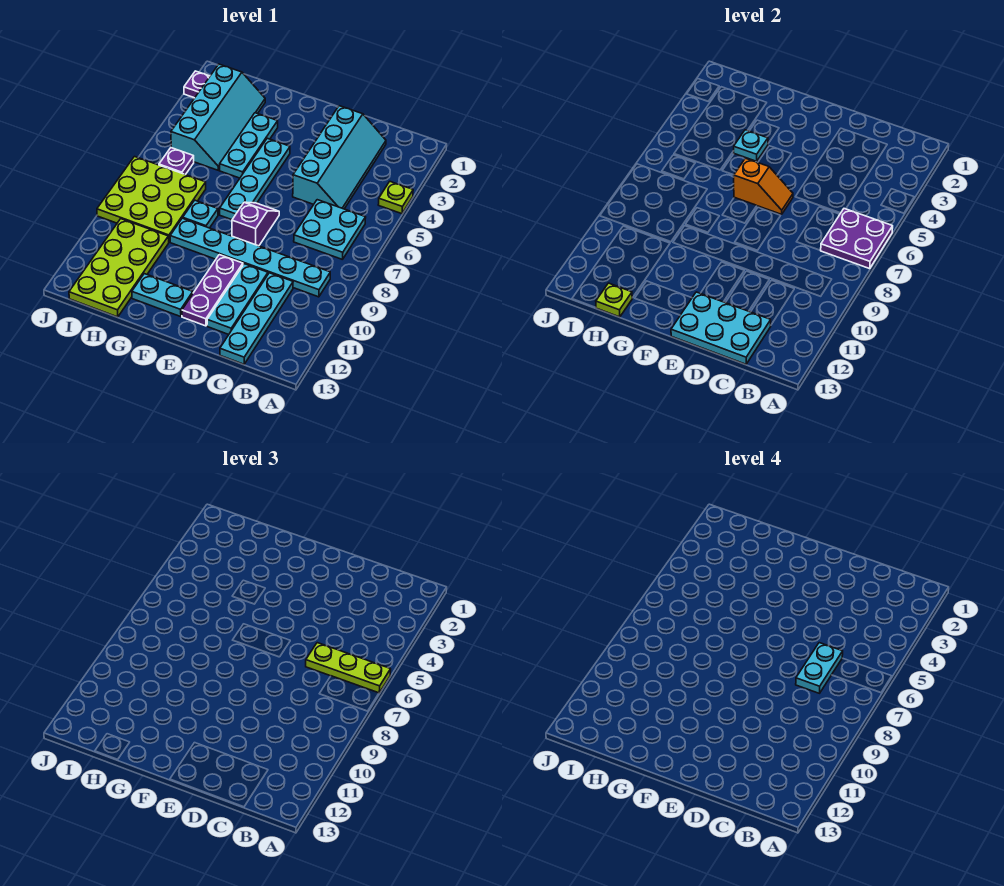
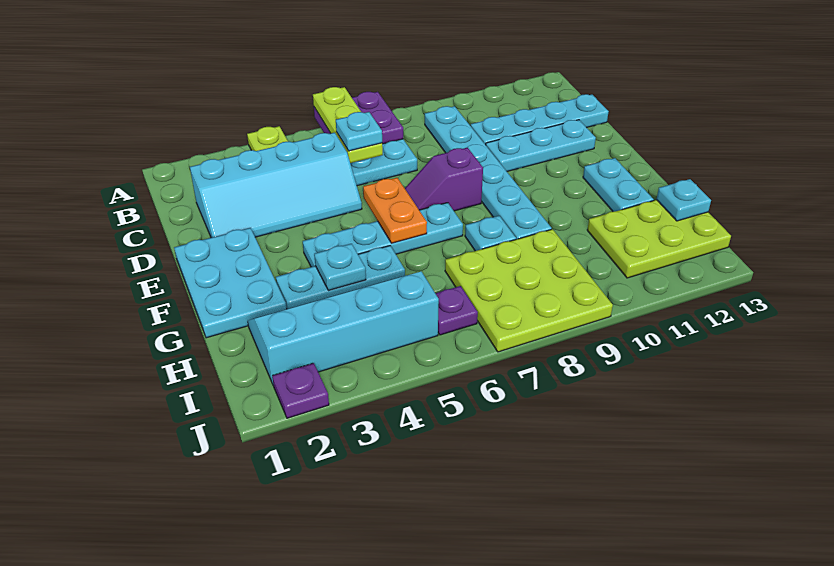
cyan 2x4 slope [293,106,386,209] -> cyan 2x4 slope turned to [190,133,362,238]
cyan 1x2 plate [796,643,843,693] -> cyan 1x1 plate [336,112,382,151]
cyan 2x3 plate [671,292,771,364] -> cyan 2x3 plate moved to [174,228,287,338]
orange 1x2 slope [734,158,793,214] -> orange 1x2 plate [363,178,427,243]
purple 1x3 plate [182,255,243,326] -> none
lime 2x4 plate [69,219,169,317] -> lime 2x3 plate [587,200,731,278]
lime 1x1 plate [596,283,632,317] -> cyan 1x1 plate [657,179,711,221]

